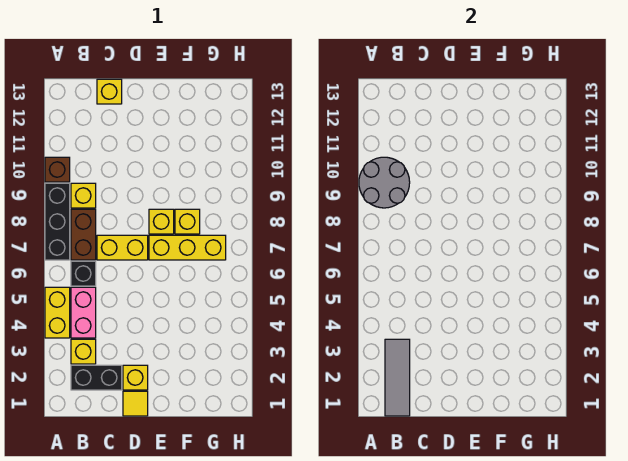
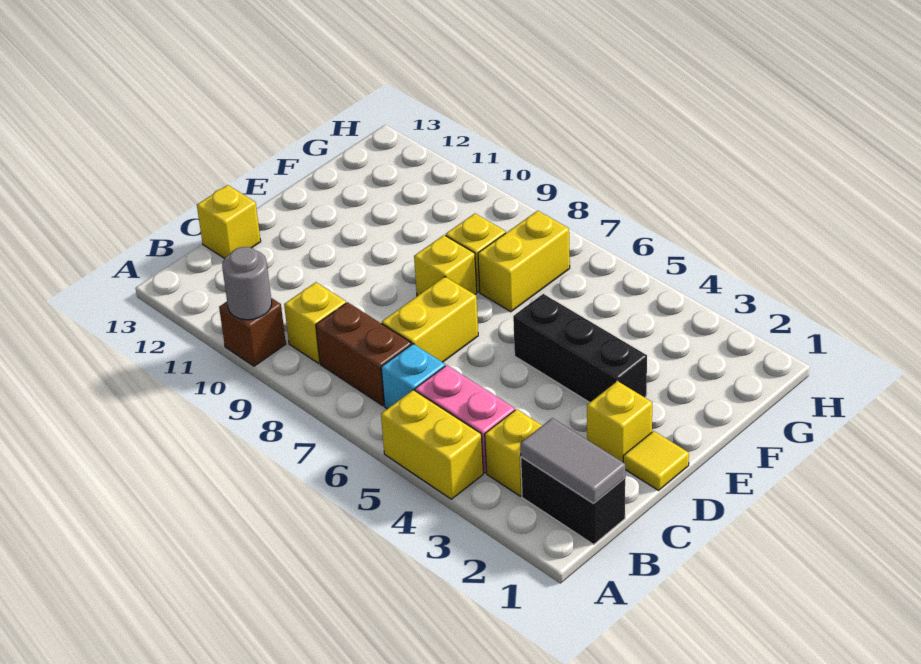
black 1x3 brick [45,183,70,260] -> black 1x3 brick moved to [513,294,647,402]
grey 2x2 round brick [359,157,410,208] -> grey 1x1 round brick [222,247,272,320]
grey 1x3 tile [385,339,410,416] -> grey 1x2 tile [520,418,625,503]
black 1x2 brick [71,365,122,390] -> black 1x2 brick turned to [521,457,625,544]
black 1x1 brick [71,261,96,286] -> cyan 1x1 brick [381,344,445,409]
yellow 1x3 brick [149,235,226,260] -> yellow 1x2 brick [478,211,570,312]

